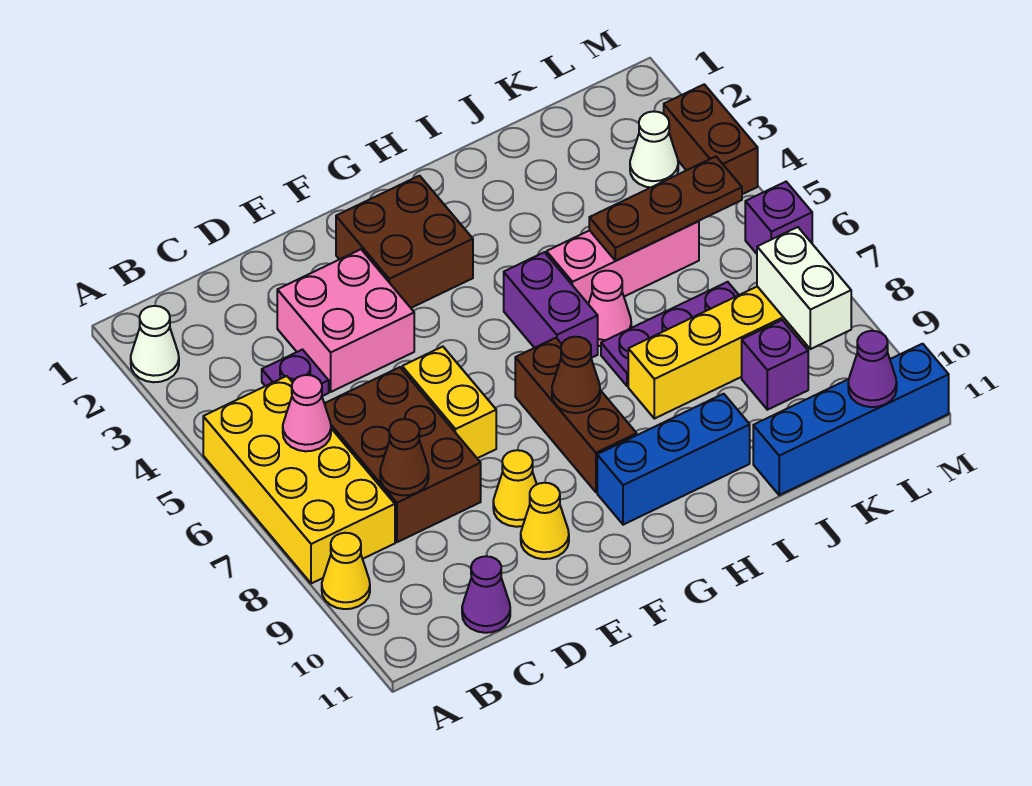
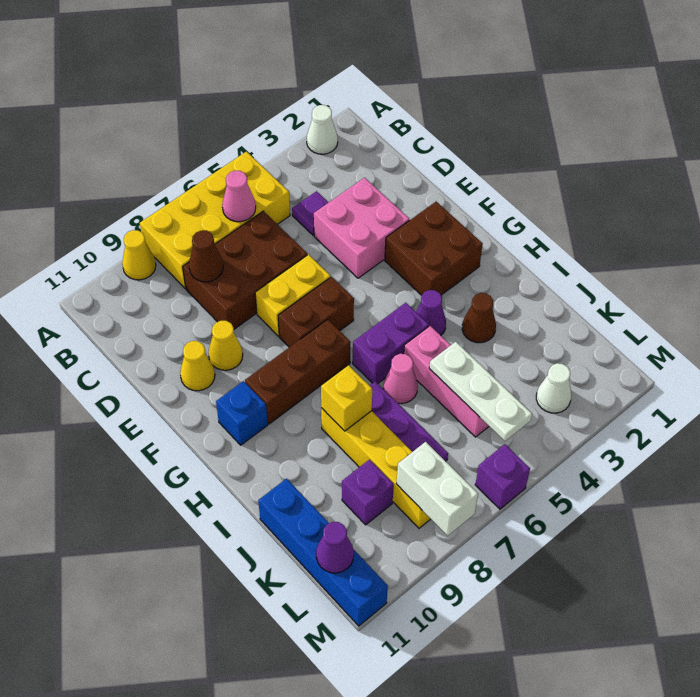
purple 1x1 cone [462,556,510,633] -> purple 1x1 cone moved to [416,290,446,335]
brown 1x1 cone [552,337,600,413] -> brown 1x1 cone moved to [462,293,496,343]
blue 1x3 brick [597,394,750,525] -> blue 1x1 brick [216,381,268,445]
none -> yellow 1x1 brick [321,365,372,431]
brown 1x3 plate [589,157,742,261] -> white 1x3 plate [429,342,532,441]
white 1x2 brick [757,227,851,349] -> white 1x2 brick turned to [396,442,478,536]
brown 1x2 brick [664,84,758,194] -> brown 1x2 brick moved to [278,277,354,347]

